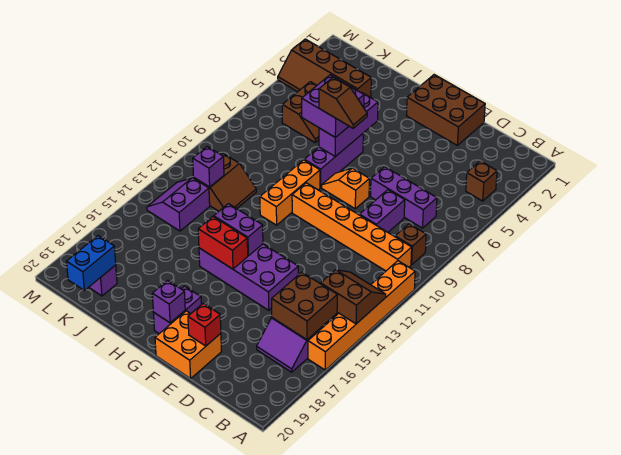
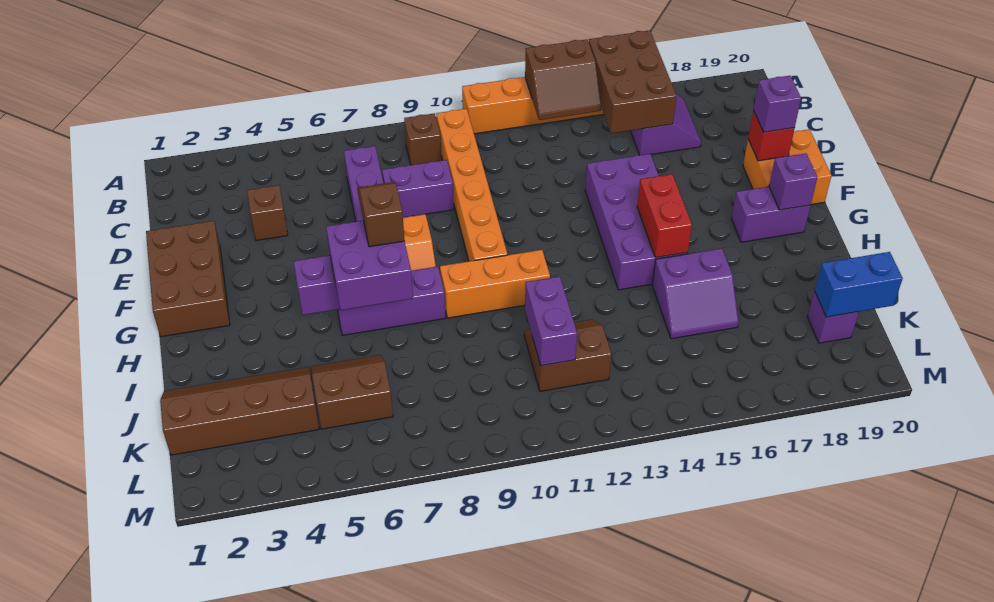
brown 2x2 slope [321,270,386,324] -> brown 2x2 slope turned to [525,40,601,120]
brown 1x1 brick [466,161,497,201] -> brown 1x1 brick moved to [247,185,288,241]
brown 2x2 brick [272,272,337,340] -> brown 2x3 brick [589,31,677,133]
purple 1x2 brick [214,204,263,256] -> purple 1x2 brick moved to [525,276,577,366]
brown 2x4 slope [278,39,371,97] -> brown 2x4 slope turned to [160,367,319,455]
purple 1x1 brick [193,147,224,187] -> purple 1x1 brick moved to [754,76,801,132]
purple 2x2 slope [147,178,210,231] -> purple 2x2 slope moved to [652,249,739,339]

